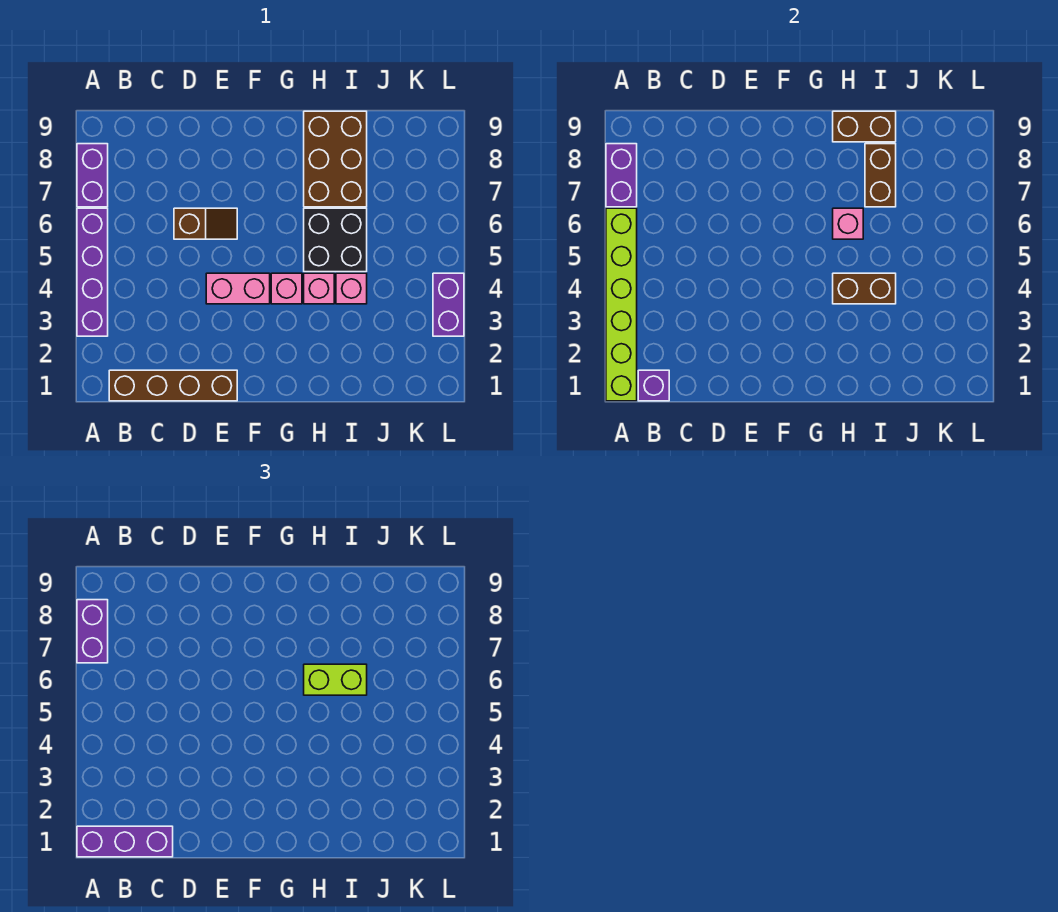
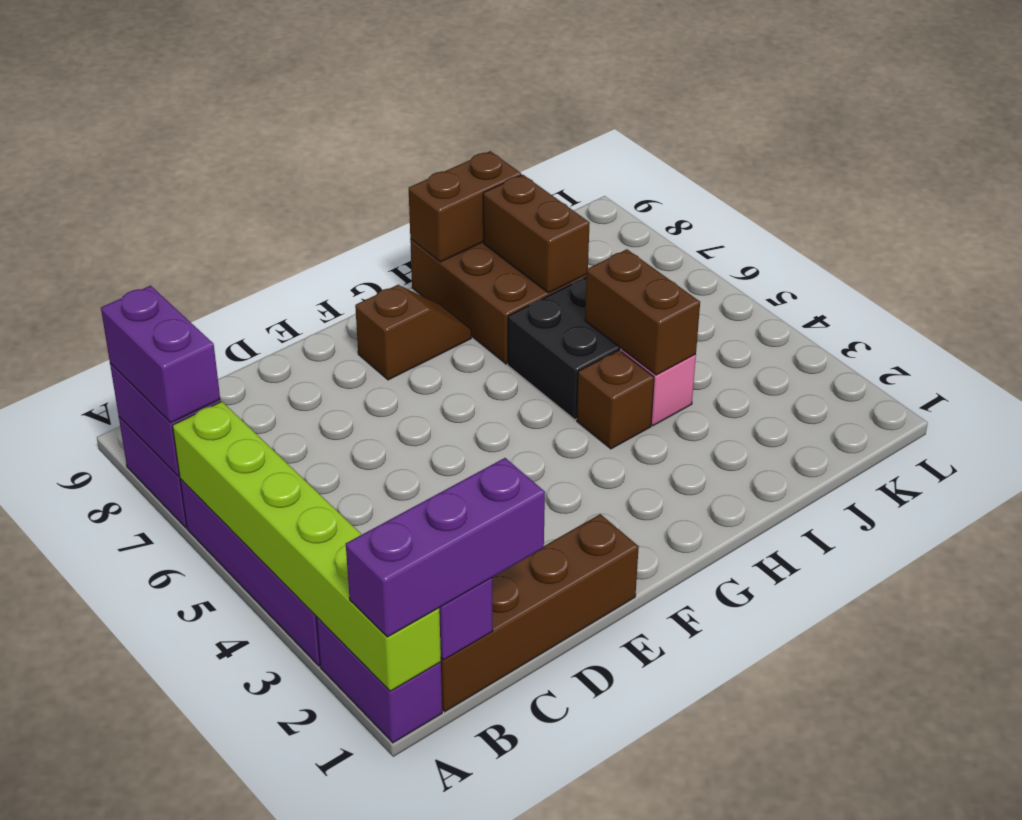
brown 1x2 slope [174,208,237,239] -> brown 1x2 slope moved to [355,285,471,380]
pink 1x2 brick [206,273,270,304] -> none
pink 1x1 brick [271,273,302,304] -> none
pink 1x1 brick [304,273,334,304] -> brown 1x1 brick [577,350,654,449]
brown 1x2 brick [833,273,896,304] -> brown 1x2 brick turned to [585,249,700,375]
pink 1x1 brick [833,208,863,239] -> none
lime 1x2 brick [304,664,367,695] -> none
purple 1x2 brick [433,273,464,336] -> purple 1x2 brick moved to [316,617,442,743]

